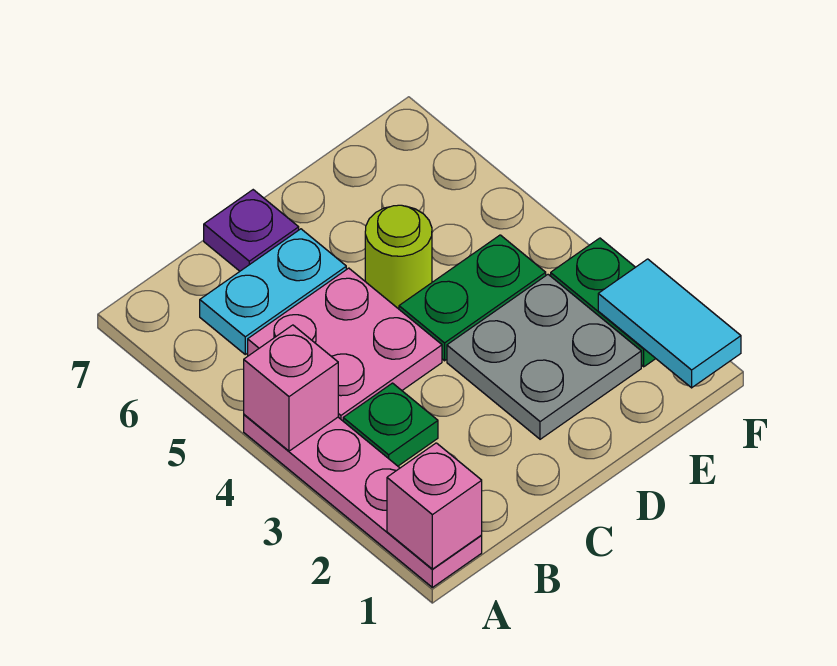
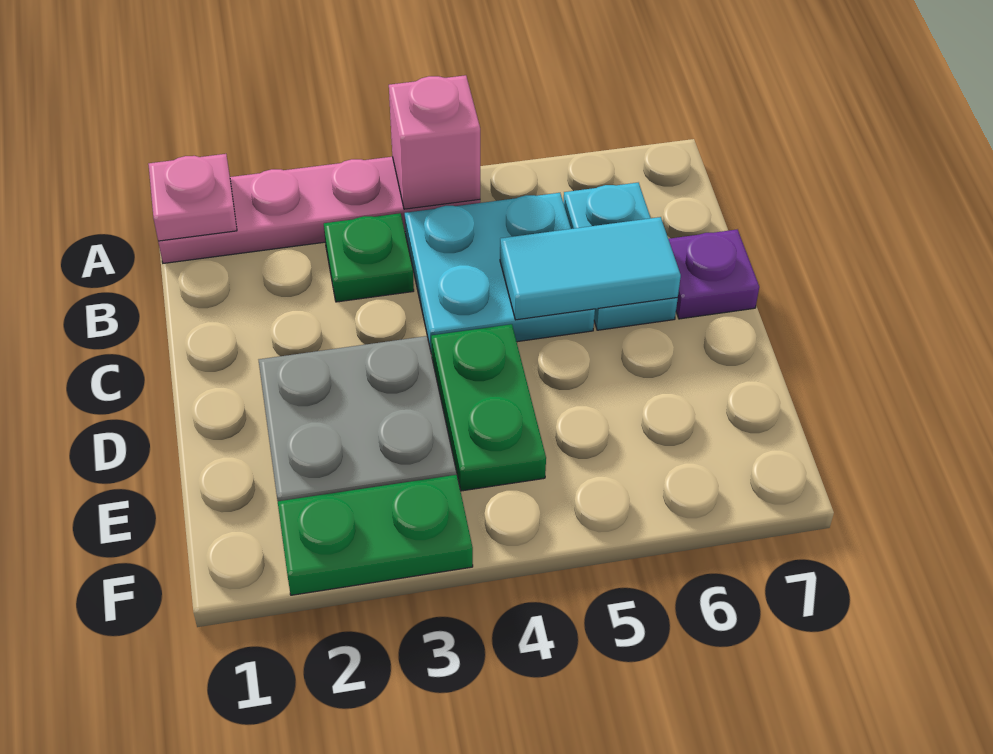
pink 1x1 brick [387,443,482,569] -> pink 1x1 plate [148,154,237,241]
pink 2x2 plate [248,268,442,421] -> cyan 2x2 plate [405,193,595,353]
lime 1x1 round brick [365,205,432,309] -> none
cyan 1x2 tile [598,259,741,388] -> cyan 1x2 tile moved to [500,217,681,320]

